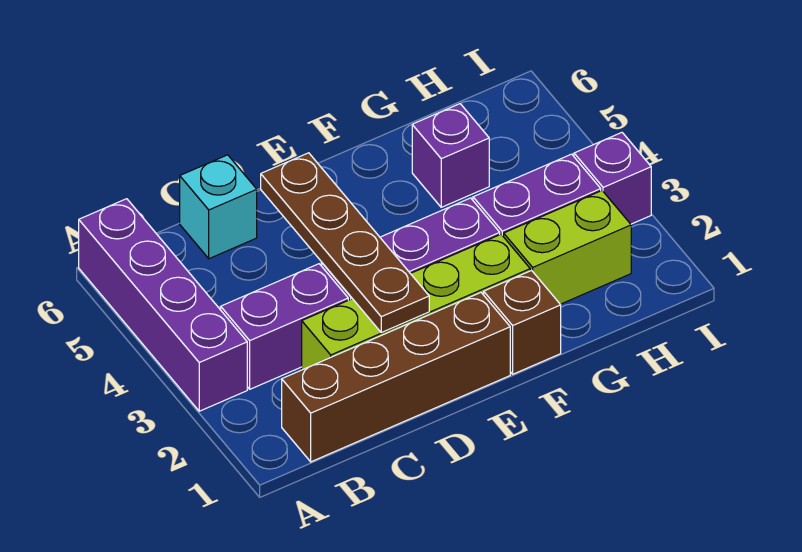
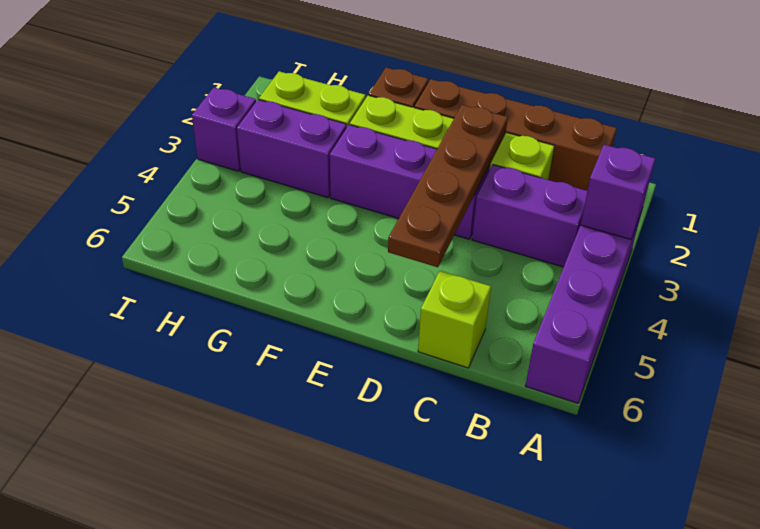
cyan 1x1 brick [180,155,257,259] -> lime 1x1 brick [418,271,491,368]
purple 1x1 brick [412,104,489,207] -> purple 1x1 brick moved to [581,145,655,239]

